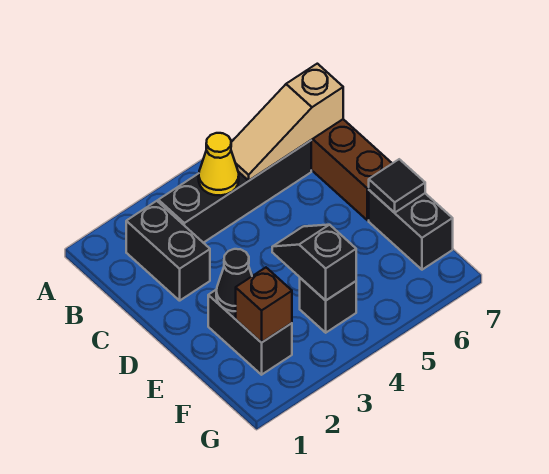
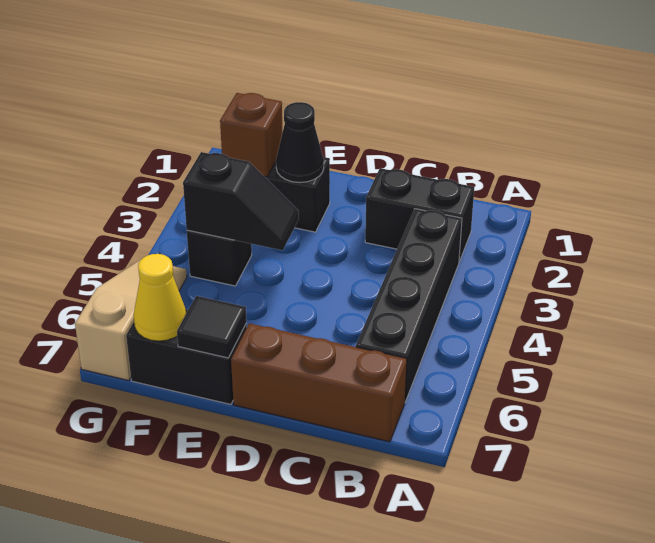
yellow 1x1 cone [199,133,239,195] -> yellow 1x1 cone moved to [133,254,186,341]
tan 1x3 slope [231,64,343,180] -> tan 1x3 slope moved to [75,260,187,380]

